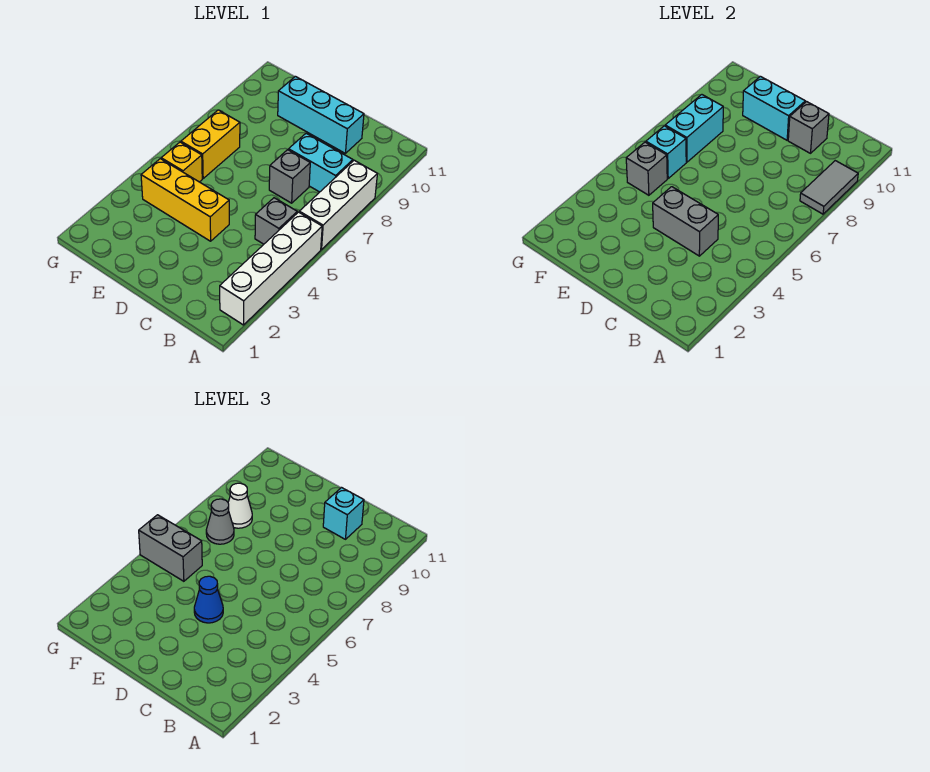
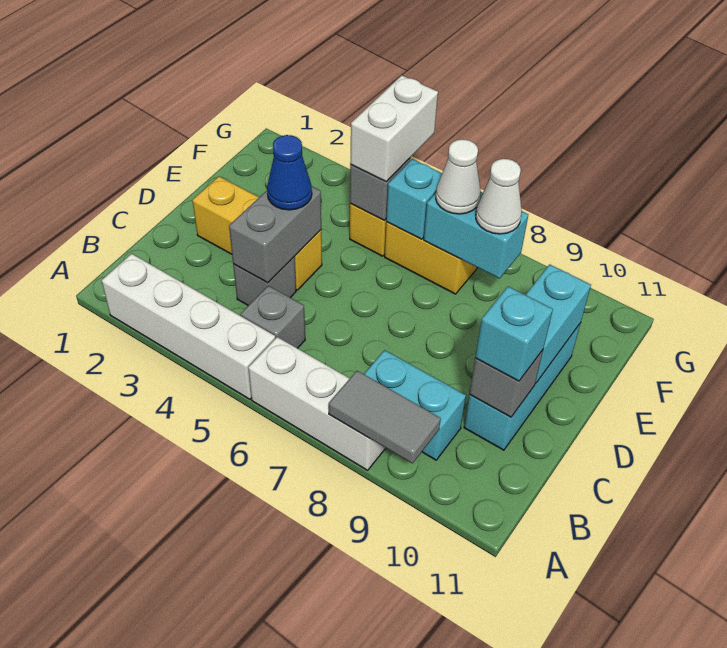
cyan 1x2 brick [289,133,353,192] -> cyan 1x2 brick turned to [364,350,466,460]
grey 1x1 brick [269,150,310,203] -> grey 1x1 brick moved to [233,257,296,305]
yellow 1x3 brick [141,159,229,241] -> yellow 1x3 brick turned to [192,177,322,290]
grey 1x2 brick [139,515,202,581] -> white 1x2 brick [350,75,438,182]
grey 1x1 cone [206,499,234,544] -> white 1x1 cone [436,139,481,214]

